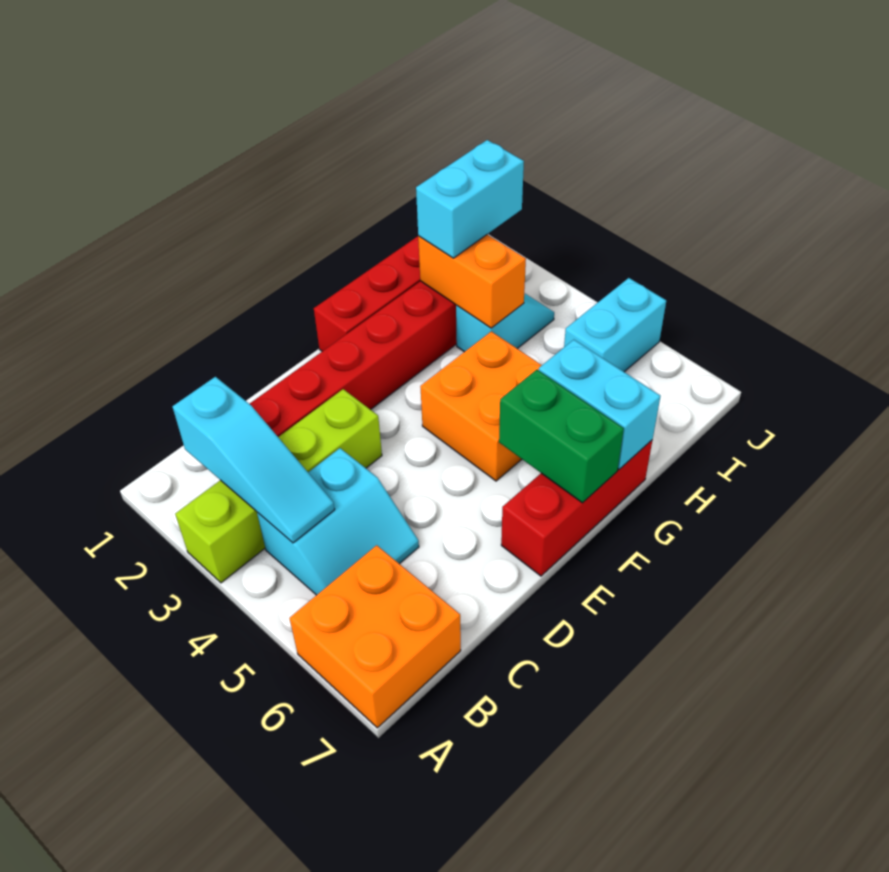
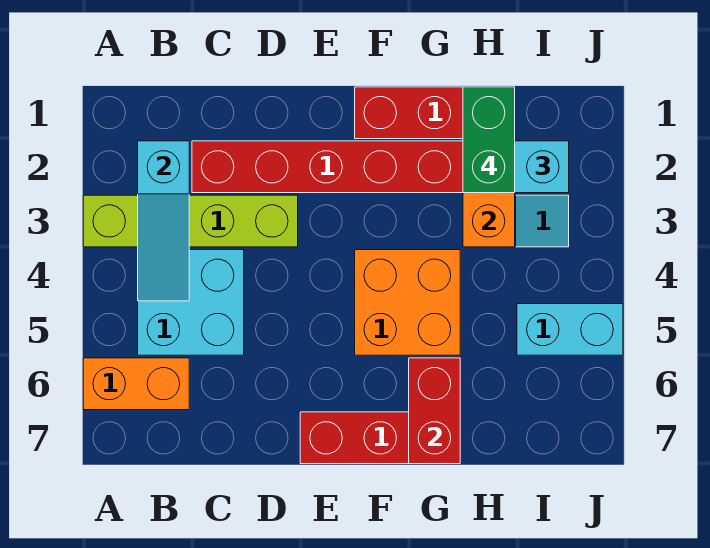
orange 2x2 brick [290,545,461,728] -> orange 1x2 brick [83,358,189,410]
cyan 2x2 slope [257,448,419,595] -> cyan 2x2 brick [138,250,244,355]
green 1x2 brick [499,370,624,503] -> green 1x2 brick moved to [463,87,515,193]
cyan 1x2 brick [539,340,660,469] -> red 1x2 brick [409,358,460,464]

